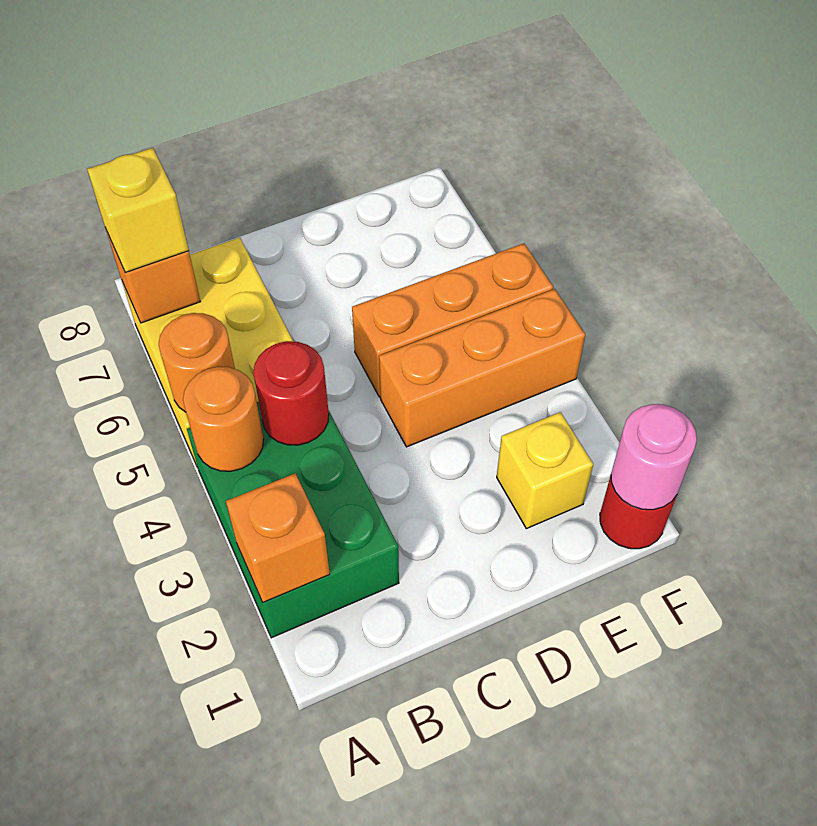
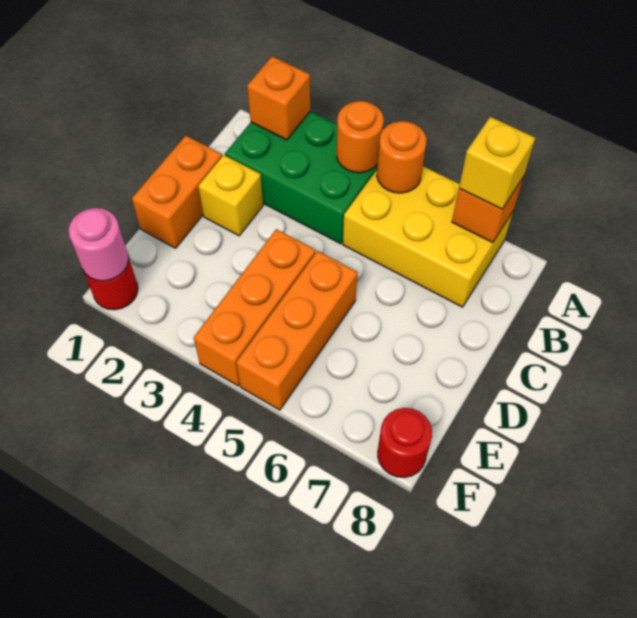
red 1x1 round brick [253,341,329,445] -> red 1x1 round brick moved to [378,408,432,477]
none -> orange 1x2 brick [132,136,222,248]
yellow 1x1 brick [497,412,593,529] -> yellow 1x1 brick moved to [198,155,263,236]

